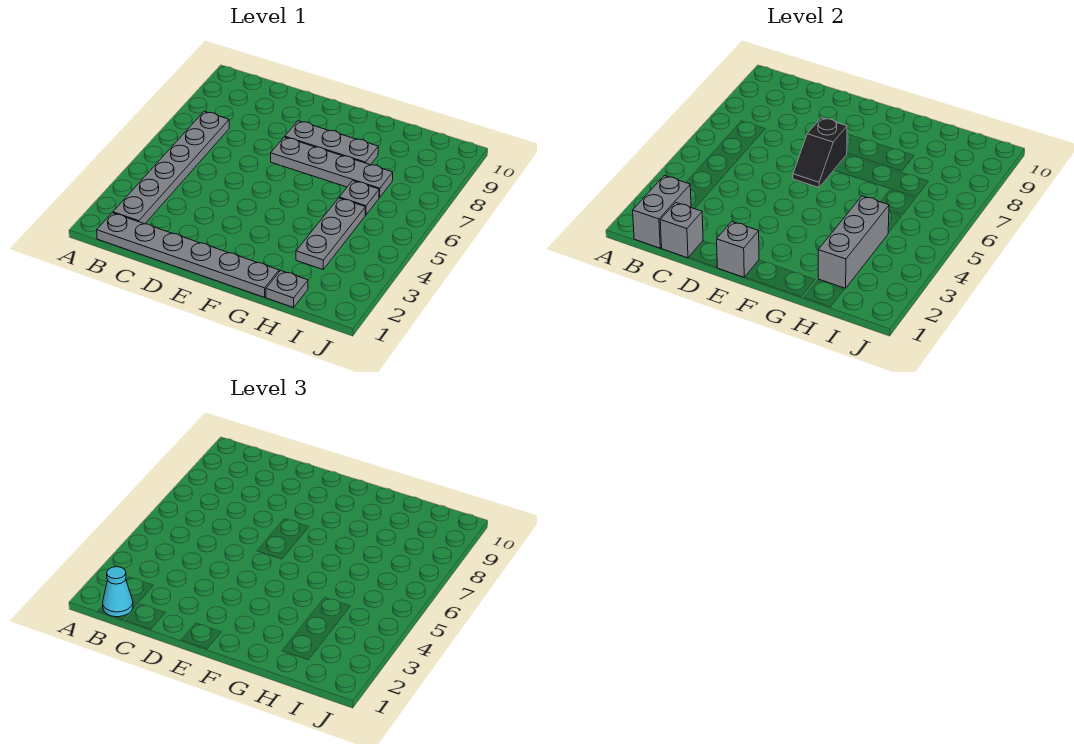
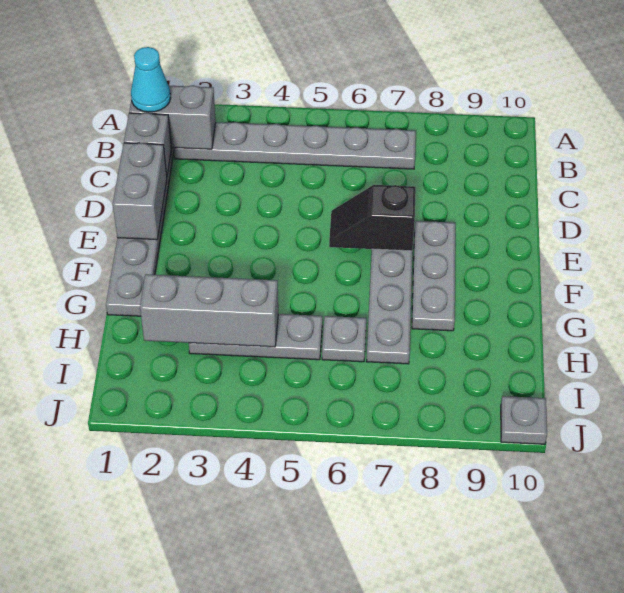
grey 1x1 brick [717,222,759,277] -> grey 1x2 brick [113,143,167,240]
grey 1x1 plate [266,271,308,307] -> grey 1x1 plate moved to [501,396,547,444]

